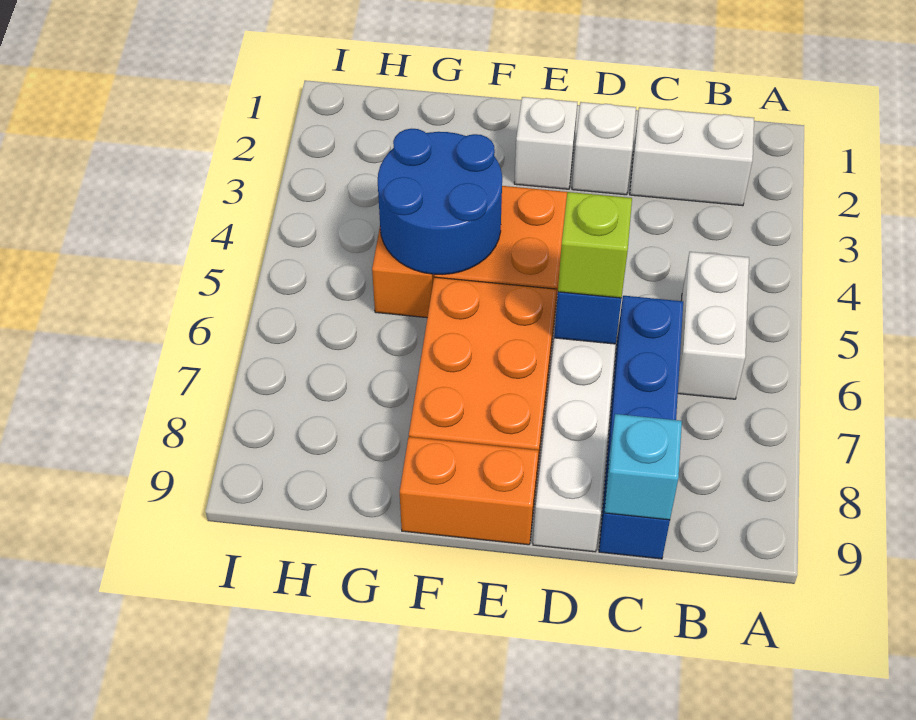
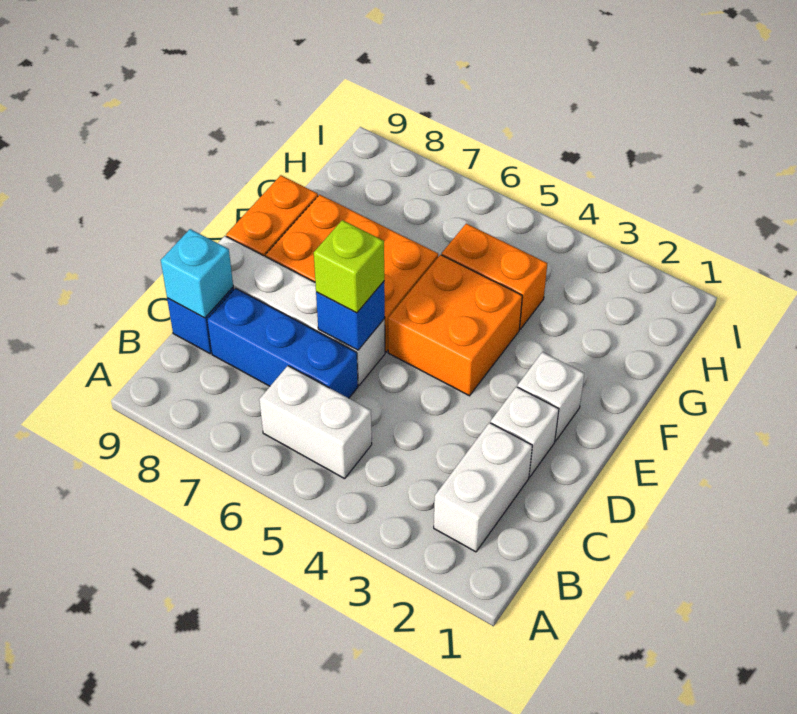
blue 2x2 round brick [378,129,502,275] -> none

